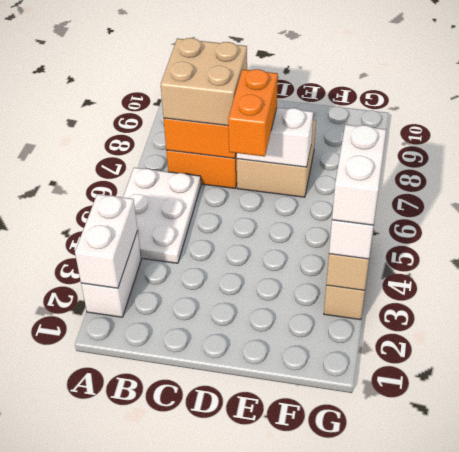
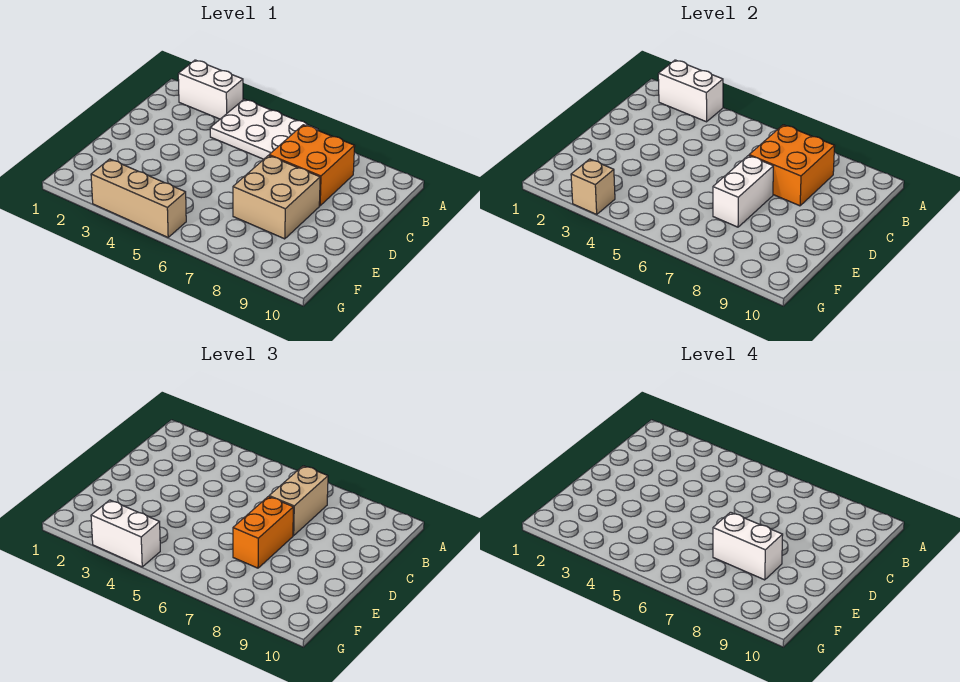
tan 2x2 brick [161,38,247,126] -> tan 1x2 brick [269,466,328,536]
orange 1x2 brick [228,69,278,156] -> orange 1x2 brick turned to [233,497,293,568]
white 1x2 brick [332,125,386,225] -> white 1x2 brick moved to [713,512,783,580]

